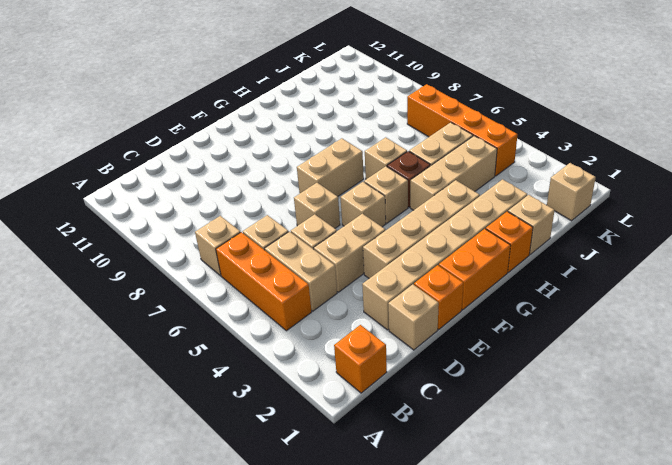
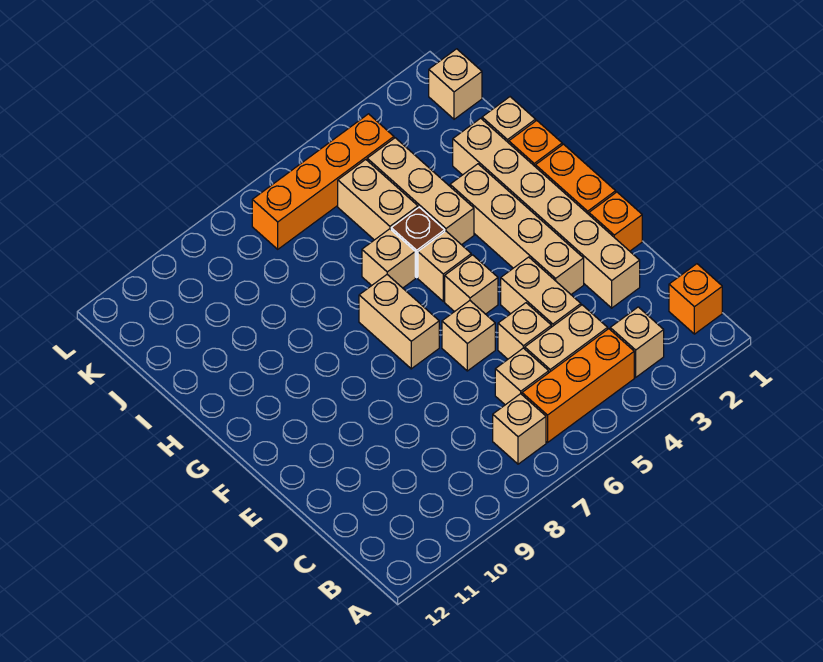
tan 1x1 brick [388,284,439,350] -> tan 1x1 brick moved to [610,307,664,377]

